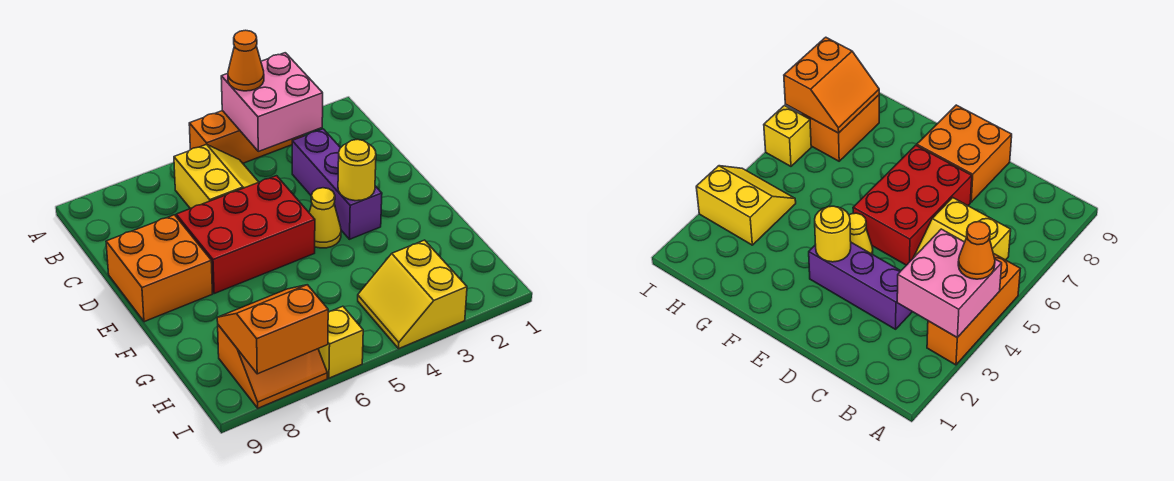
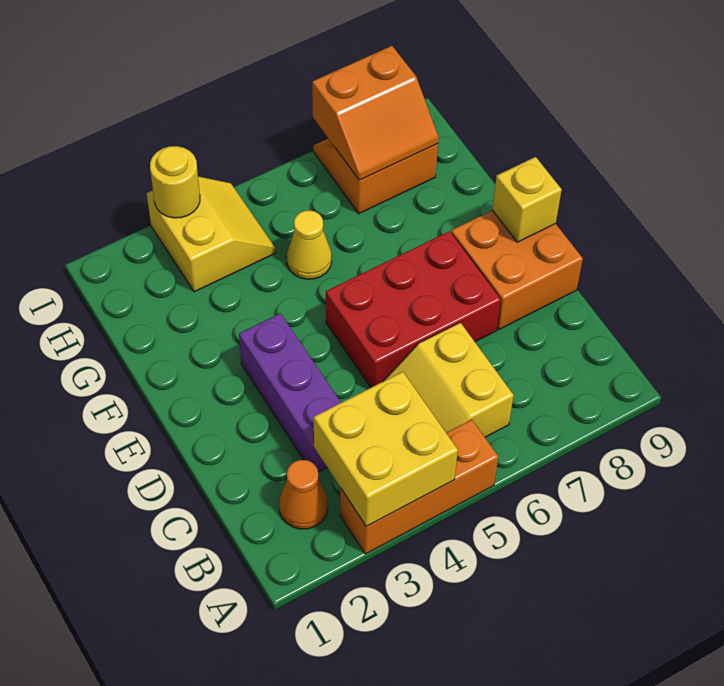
pink 2x2 brick [221,53,323,151] -> yellow 2x2 brick [314,372,458,526]
orange 1x1 cone [228,30,264,91] -> orange 1x1 cone moved to [279,460,328,529]
yellow 1x1 round brick [338,139,376,201] -> yellow 1x1 round brick moved to [150,146,200,218]
yellow 1x1 cone [309,188,341,248] -> yellow 1x1 cone moved to [287,211,332,279]
yellow 1x1 brick [318,306,363,378] -> yellow 1x1 brick moved to [492,157,562,242]

